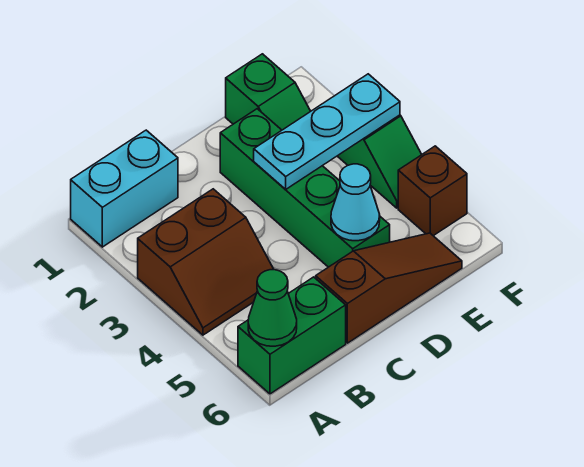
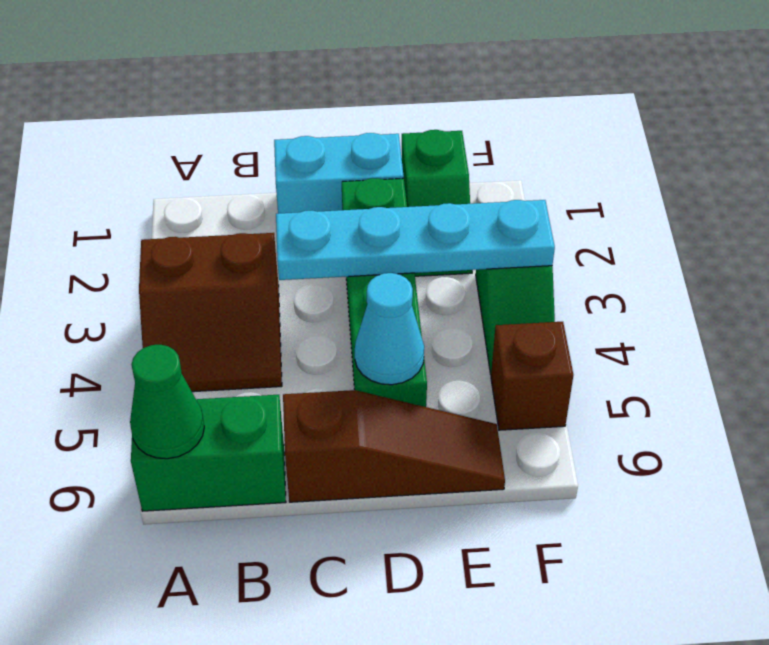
cyan 1x2 brick [71,130,178,247] -> cyan 1x2 brick moved to [274,133,404,214]
cyan 1x3 plate [254,74,400,190] -> cyan 1x4 plate [276,200,555,280]

